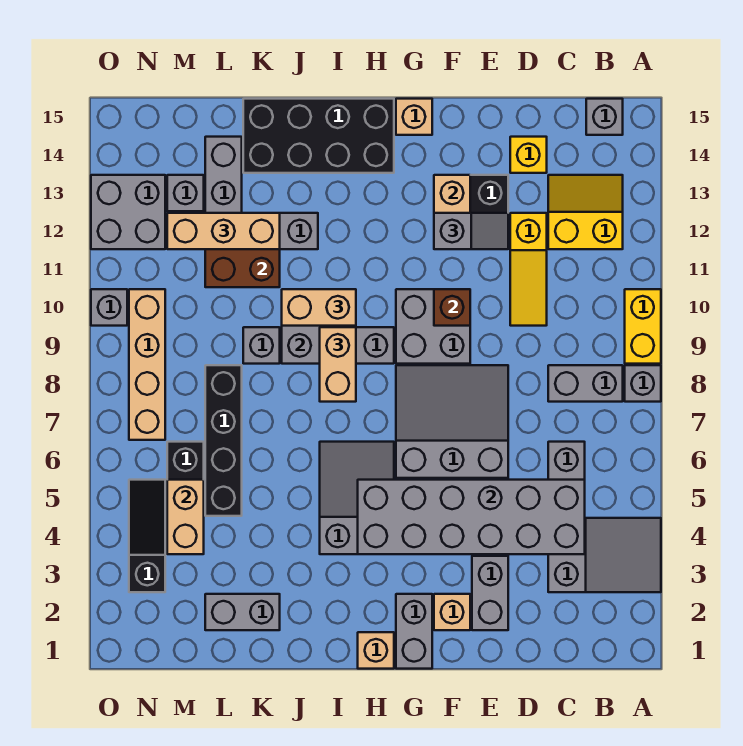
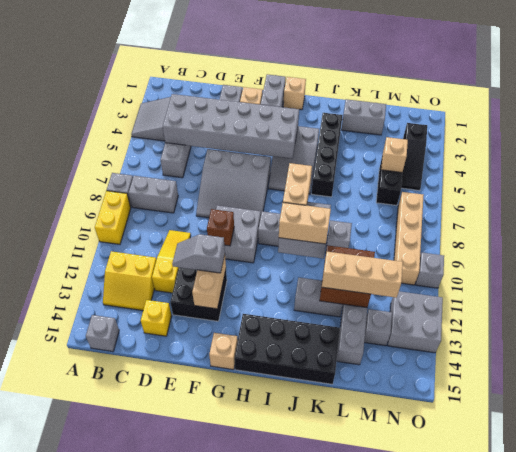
black 1x4 brick [205,365,242,516] -> black 1x4 brick moved to [311,113,343,197]
tan 1x2 brick [167,480,204,554] -> tan 1x1 brick [381,137,408,172]

